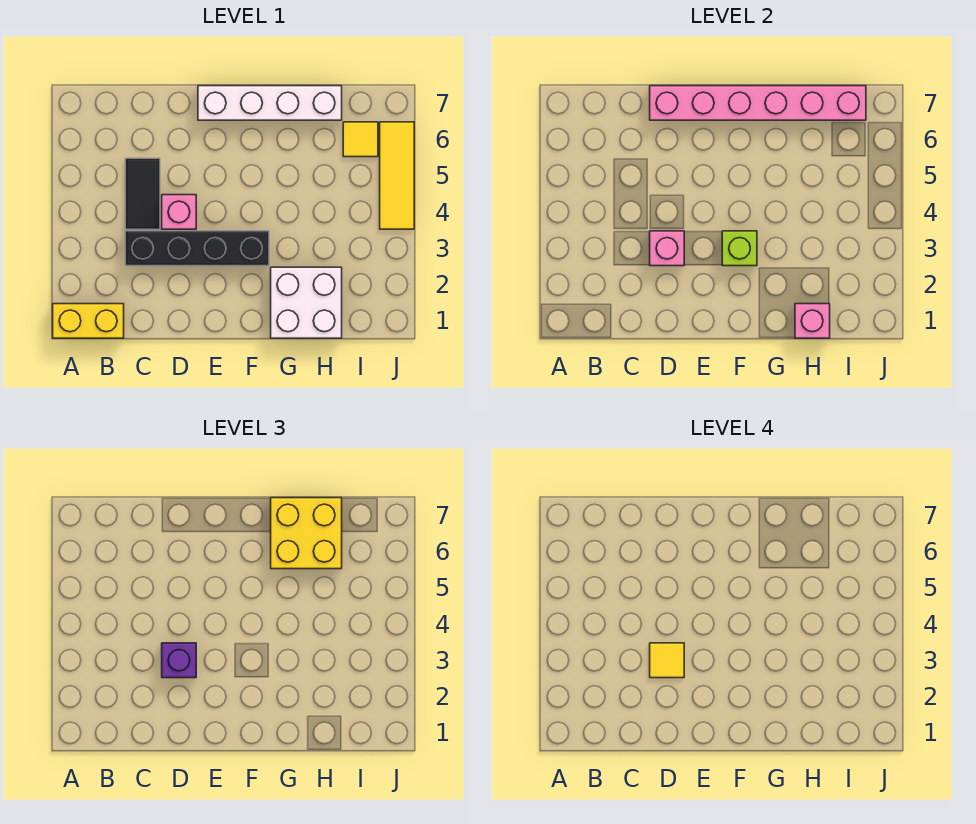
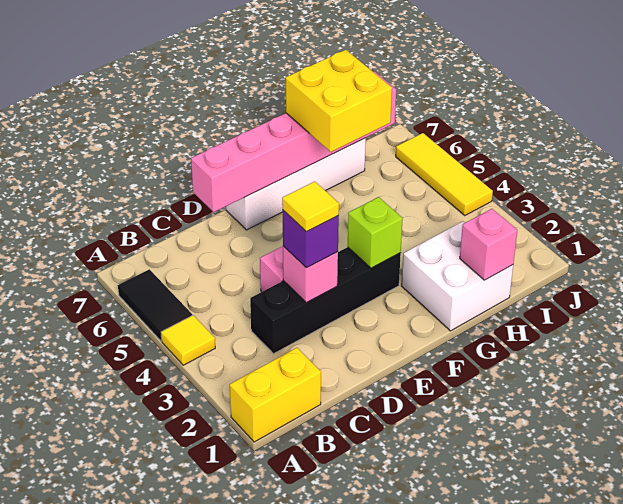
black 1x2 tile [125,158,160,229] -> black 1x2 tile moved to [118,269,192,341]
yellow 1x1 tile [343,122,378,157] -> yellow 1x1 tile moved to [161,315,215,365]

